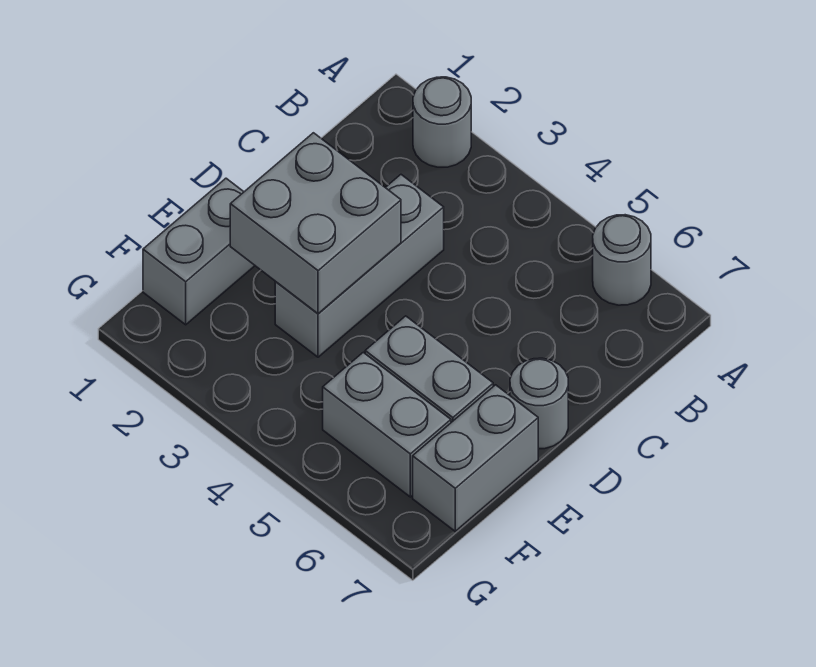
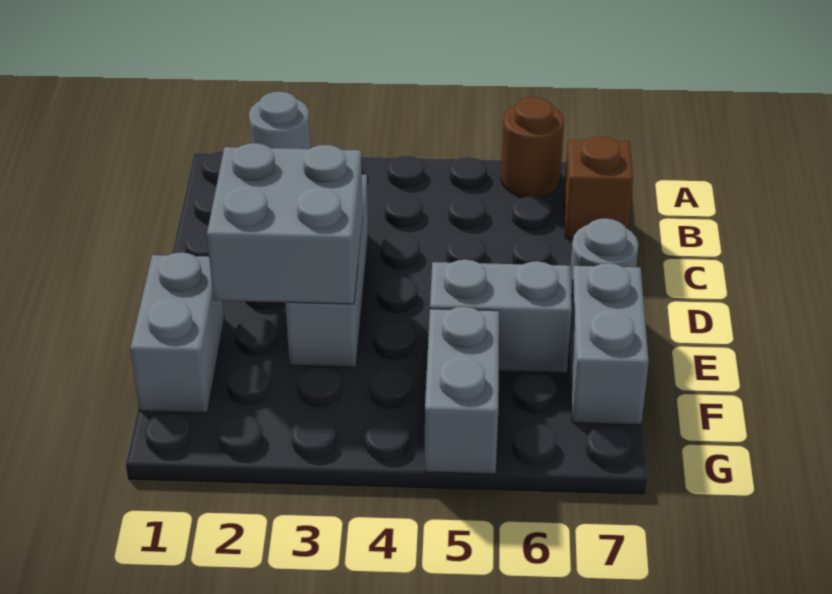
grey 1x1 round brick [593,215,651,305] -> brown 1x1 round brick [501,97,564,197]
none -> brown 1x1 brick [564,136,633,239]
grey 1x2 brick [323,352,451,497] -> grey 1x2 brick turned to [425,307,499,474]

